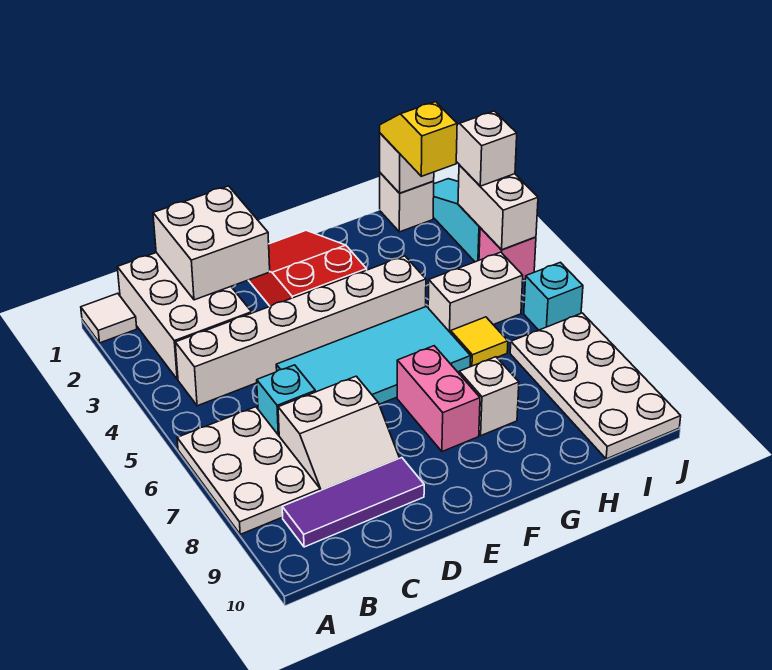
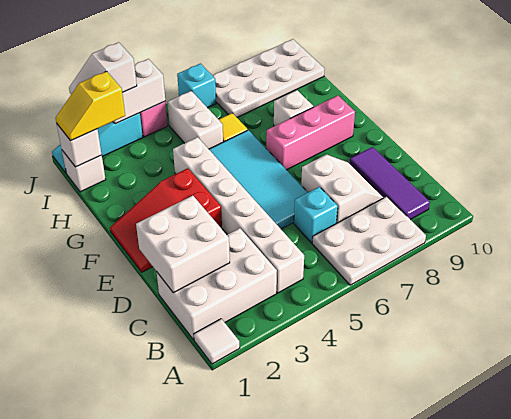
pink 1x2 brick [397,346,480,452] -> pink 1x3 brick [266,96,355,170]

